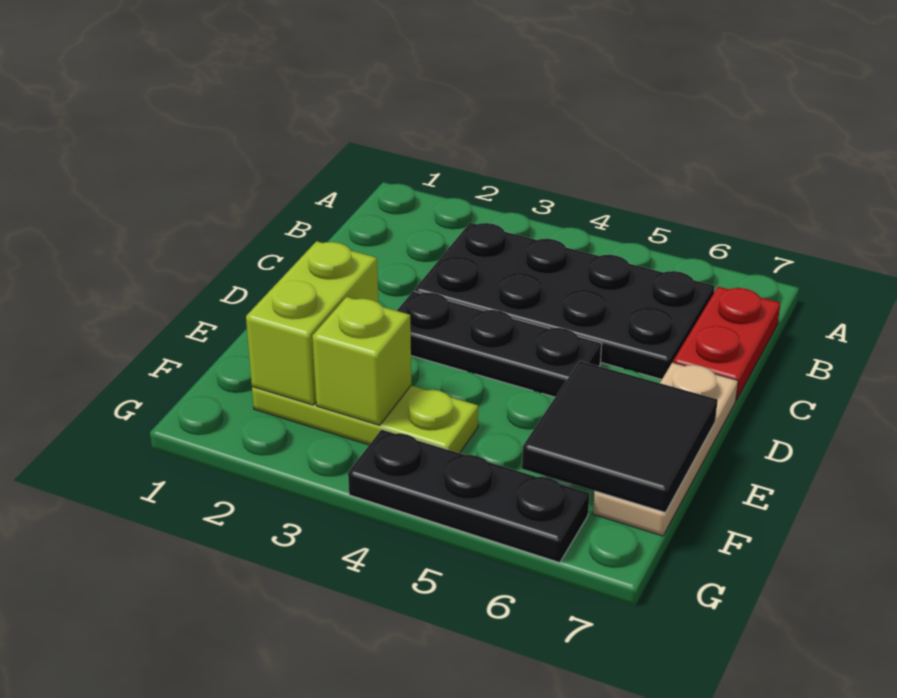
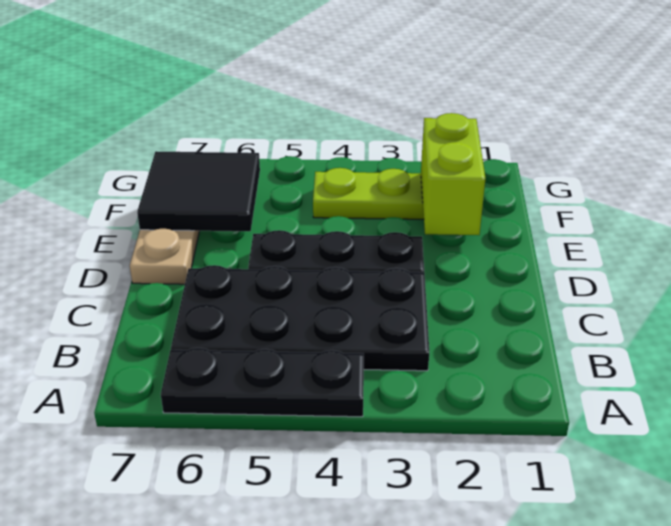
red 1x2 plate [673,287,781,400] -> none
lime 1x1 brick [313,297,411,425] -> none
black 1x3 plate [348,429,589,563] -> black 1x3 plate moved to [161,348,364,417]

